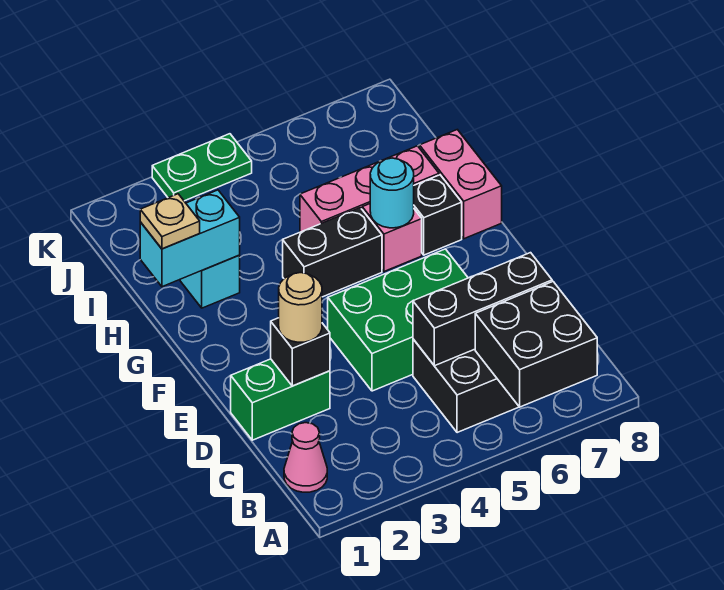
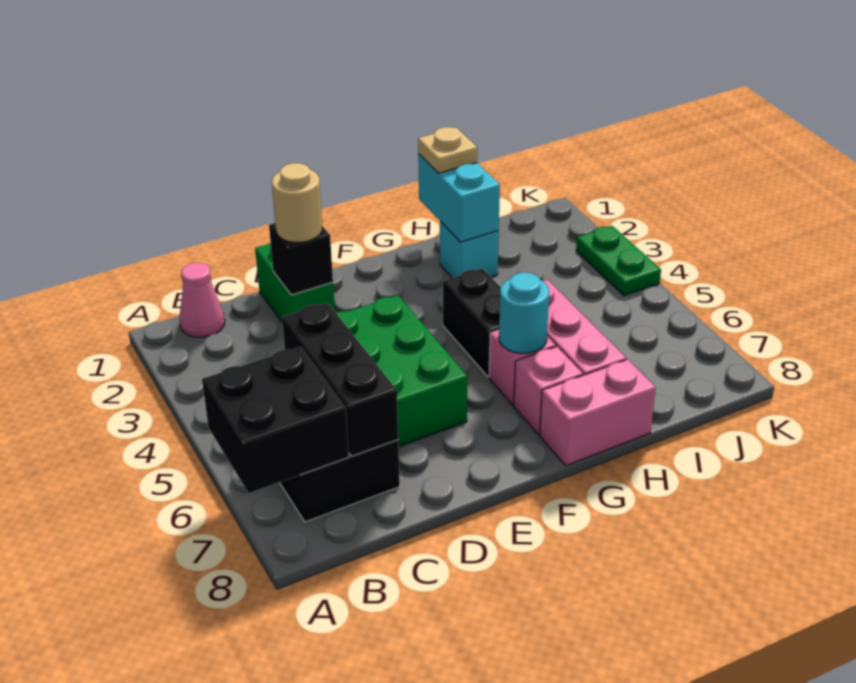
black 1x1 brick [414,175,462,255] -> pink 1x1 brick [514,347,583,435]

